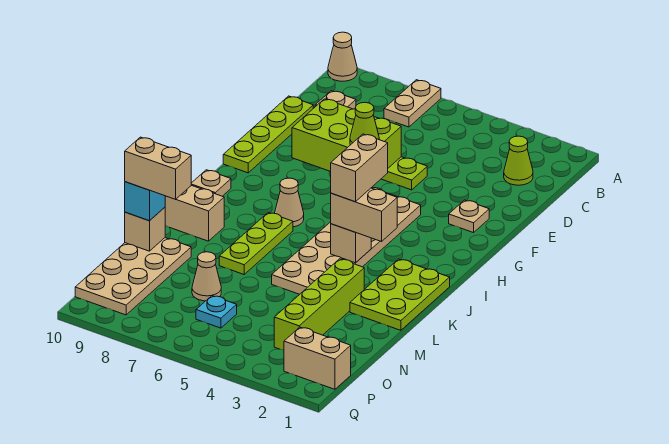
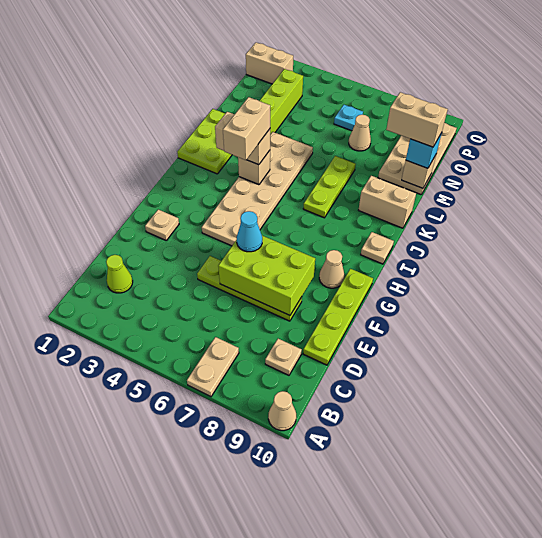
lime 1x1 cone [350,103,379,145] -> cyan 1x1 cone [237,211,262,252]
tan 1x1 cone [275,178,304,227] -> tan 1x1 cone moved to [319,250,344,288]

